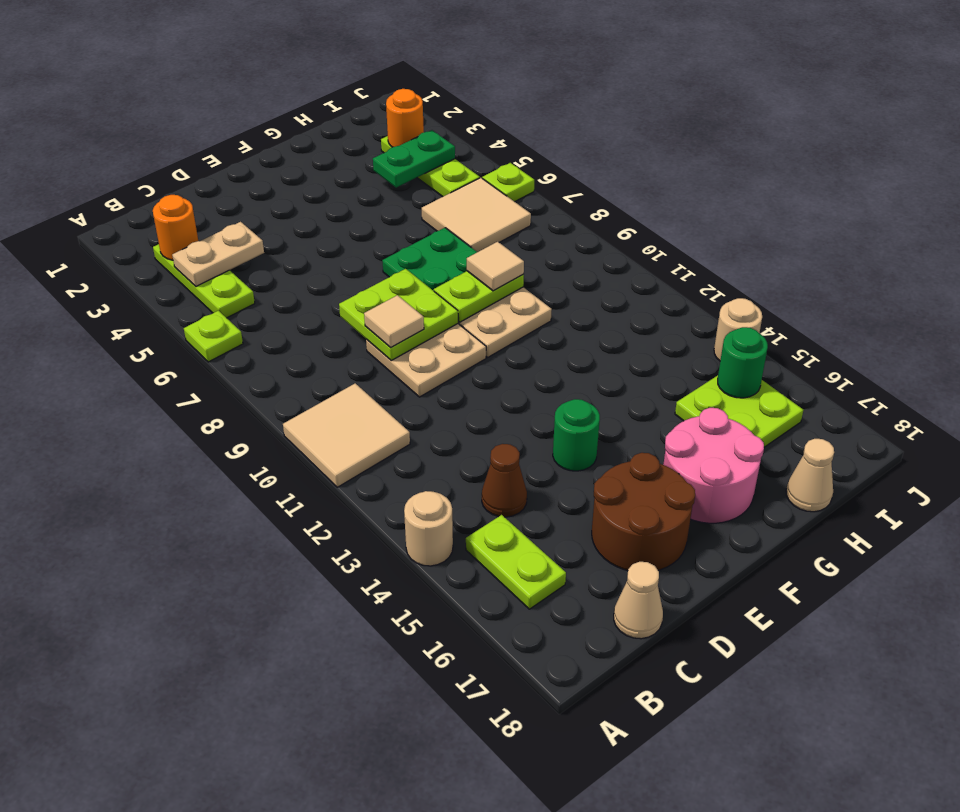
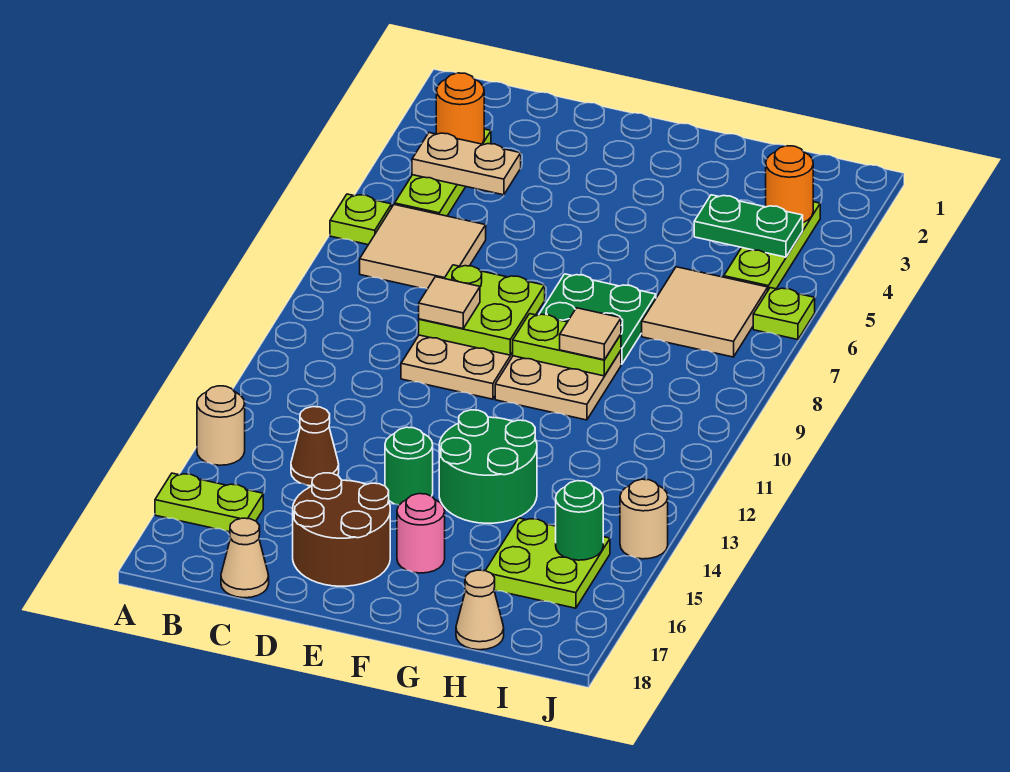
tan 2x2 tile [283,383,410,487] -> tan 2x2 tile moved to [360,204,486,289]
lime 1x2 plate [466,515,566,609] -> lime 1x2 plate turned to [155,473,263,532]
none -> green 2x2 round brick [439,410,537,523]
pink 2x2 round brick [663,408,764,523] -> pink 1x1 round brick [397,494,445,573]

